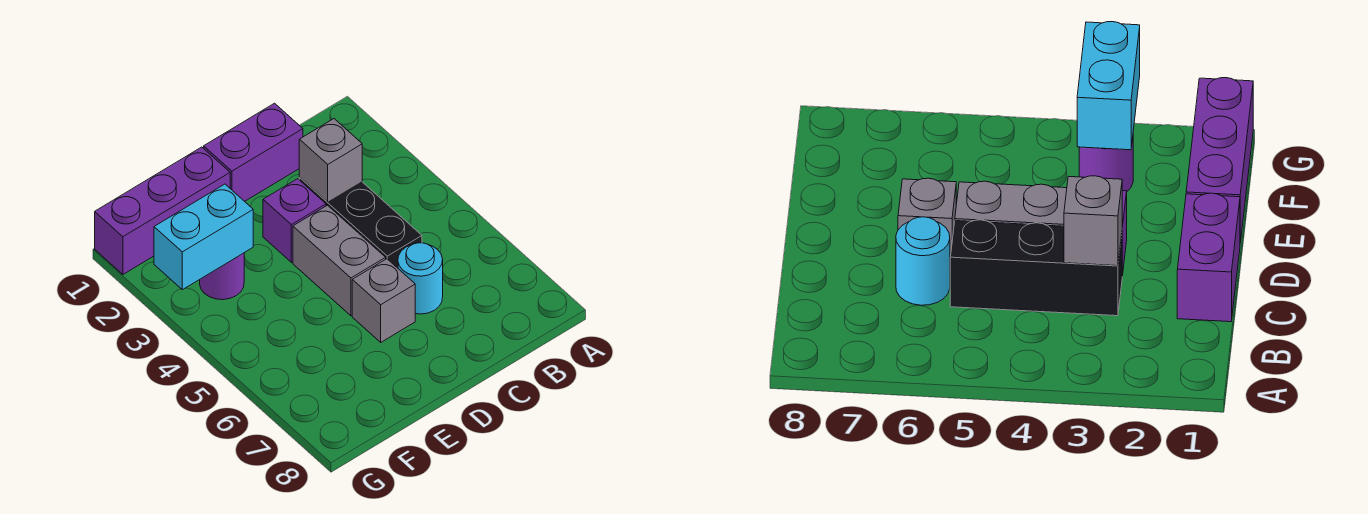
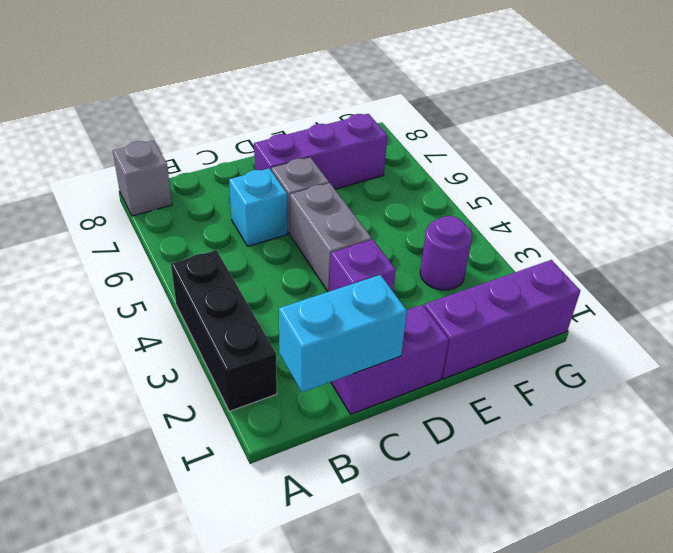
black 1x3 brick [299,178,422,268] -> black 1x3 brick moved to [171,250,277,411]
grey 1x1 brick [299,119,362,202] -> grey 1x1 brick moved to [113,140,172,216]
cyan 1x1 round brick [398,243,443,314] -> cyan 1x1 brick [229,168,287,246]
none -> purple 1x3 brick [254,114,387,189]
cyan 1x2 brick [154,184,253,290] -> cyan 1x2 brick moved to [279,275,407,392]

